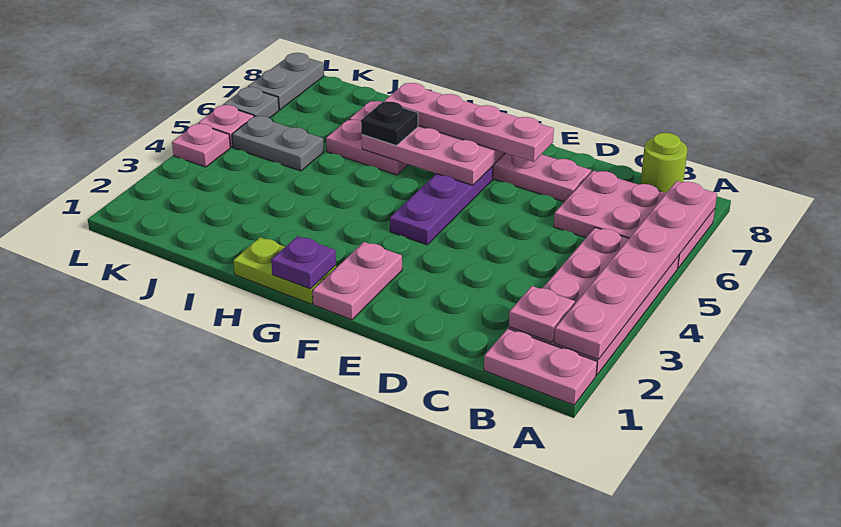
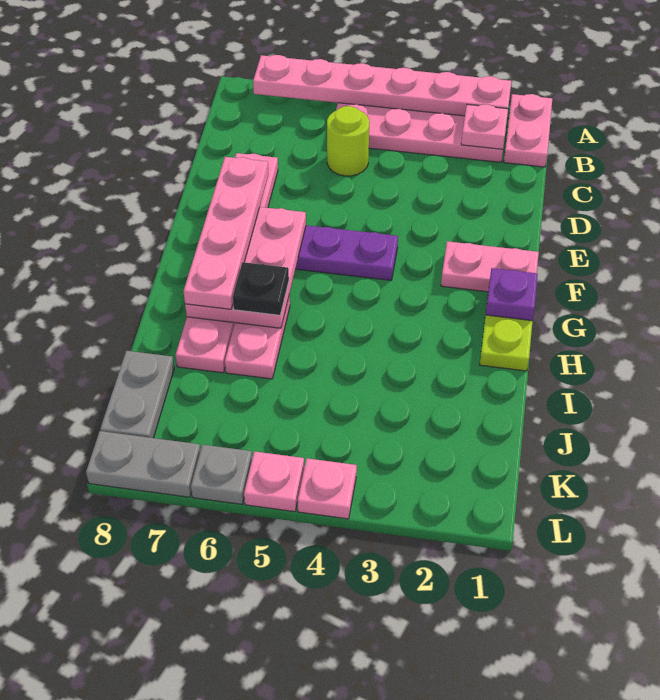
pink 2x3 plate [554,171,715,268] -> none
lime 1x1 round brick [641,133,687,193] -> lime 1x1 round brick moved to [327,106,369,176]
grey 1x2 plate [232,116,324,171] -> grey 1x2 plate moved to [100,351,174,438]

